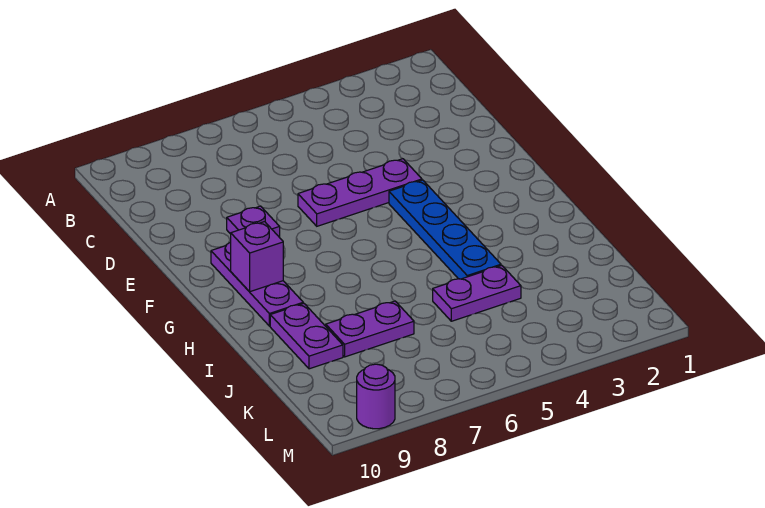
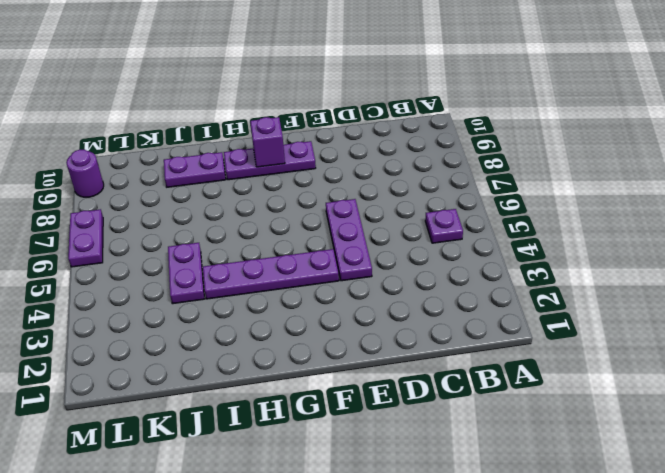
purple 1x1 plate [227,206,280,238] -> purple 1x1 plate moved to [425,209,463,243]
blue 1x4 plate [389,180,501,279] -> purple 1x4 plate [203,249,339,299]
purple 1x2 plate [326,301,414,357] -> purple 1x2 plate moved to [68,209,103,267]

